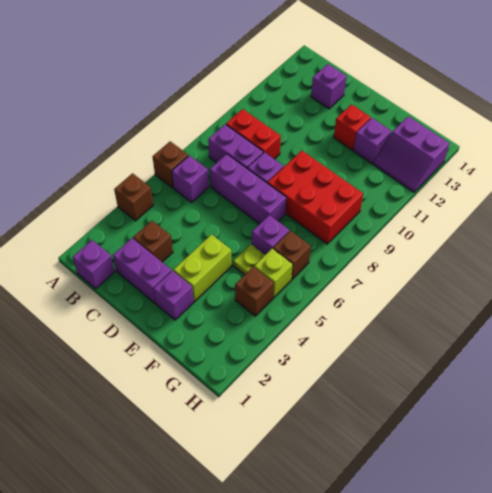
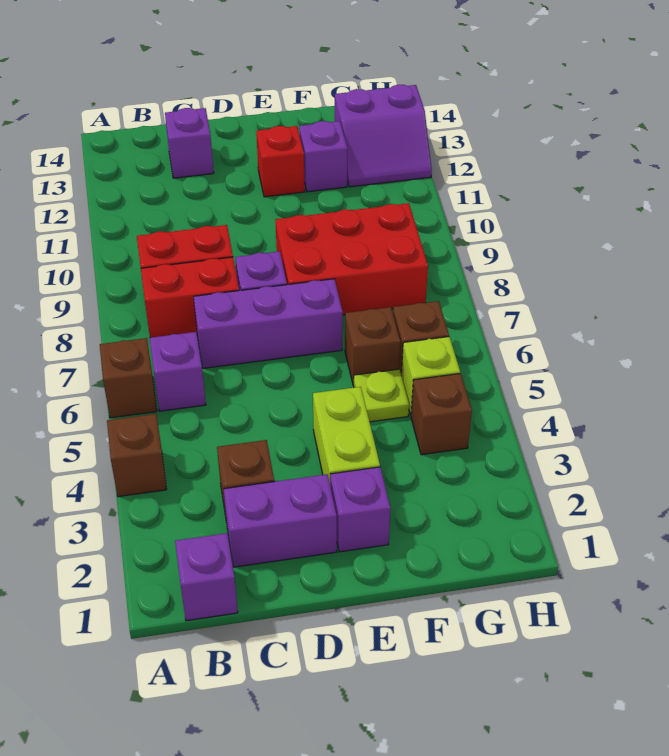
purple 1x2 brick [208,124,263,168] -> red 1x2 brick [141,257,239,338]
purple 1x1 brick [252,215,289,255] -> brown 1x1 brick [345,307,400,385]

